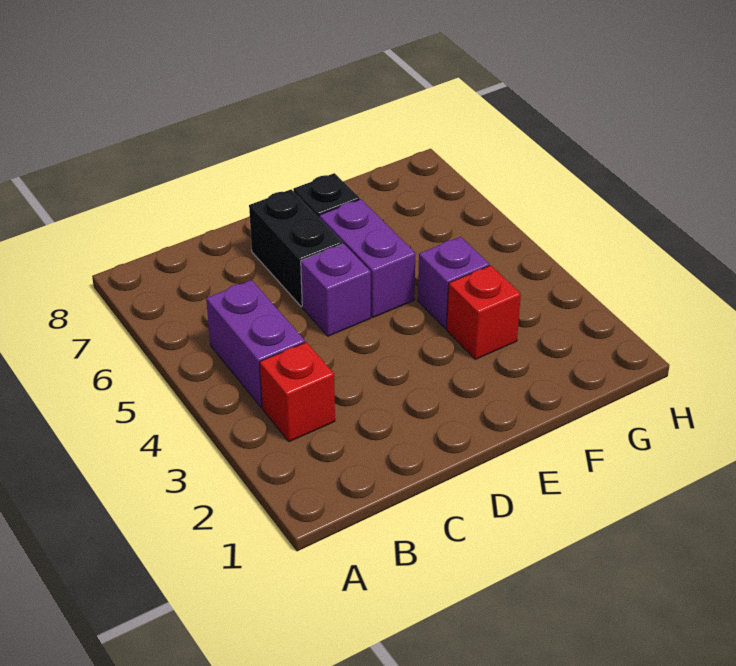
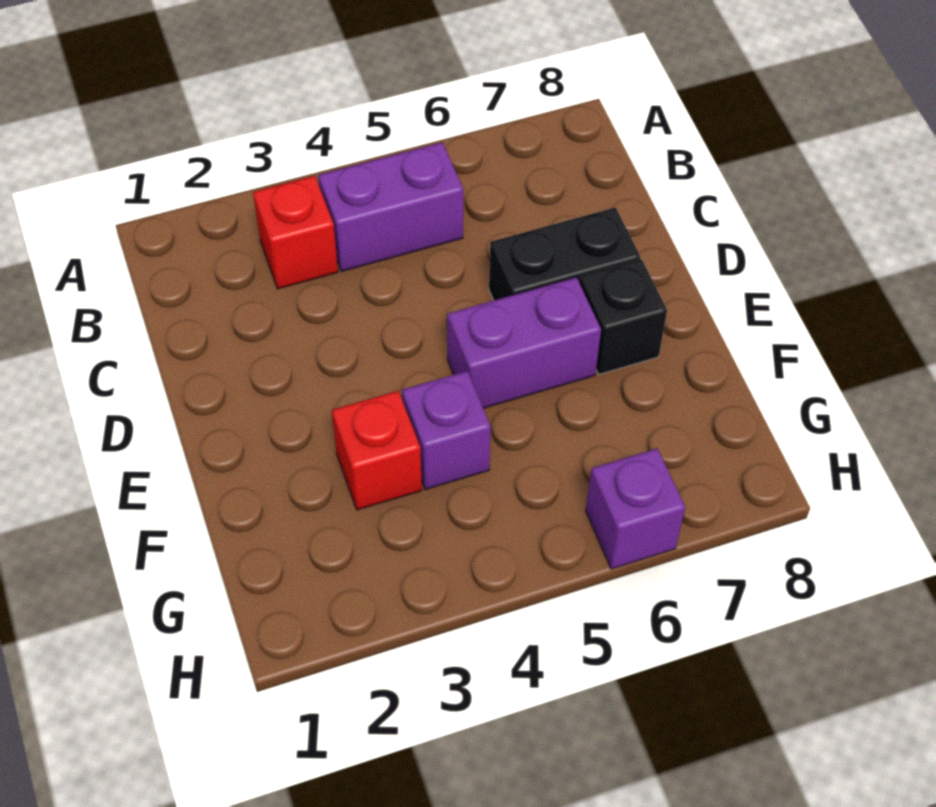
purple 1x1 brick [301,244,371,336] -> purple 1x1 brick moved to [586,448,685,569]

